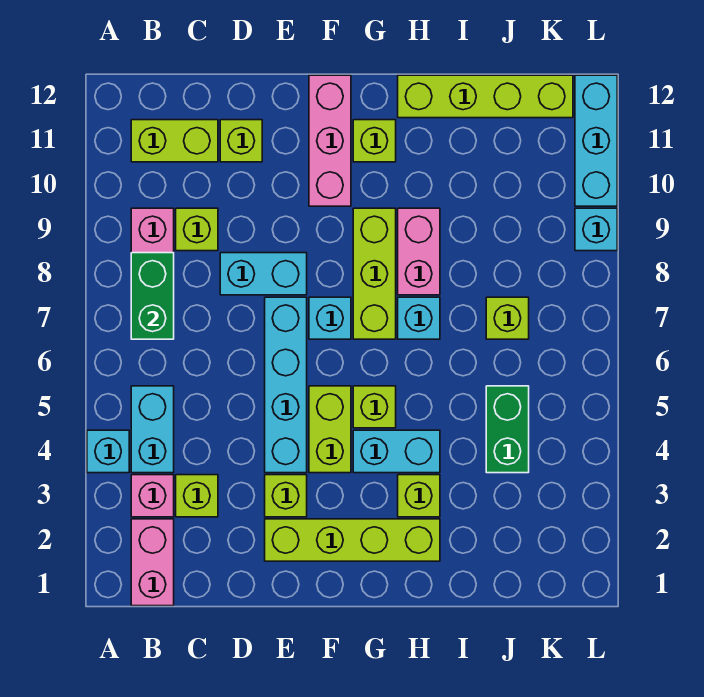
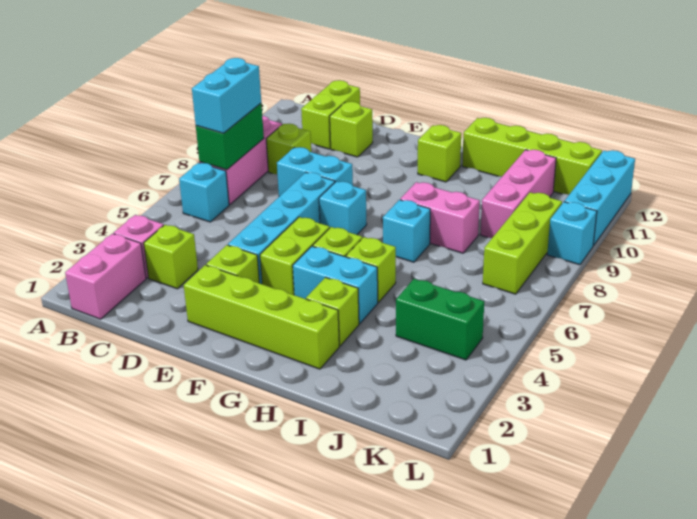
cyan 1x1 brick [87,430,129,473] -> cyan 1x1 brick moved to [179,163,229,222]
cyan 1x2 brick [131,386,174,473] -> cyan 1x2 brick moved to [192,58,261,133]
lime 1x2 brick [131,120,218,162] -> lime 1x2 brick turned to [301,80,360,149]
pink 1x3 brick [309,75,351,206] -> pink 1x3 brick moved to [480,150,556,238]
lime 1x3 brick [353,208,396,339] -> lime 1x3 brick moved to [483,192,562,294]
pink 1x2 brick [398,208,440,295] -> pink 1x2 brick turned to [400,182,480,253]
green 1x2 brick [486,386,529,473] -> green 1x2 brick turned to [396,279,484,360]
lime 1x1 brick [486,297,529,339] -> lime 1x1 brick moved to [346,237,396,302]

